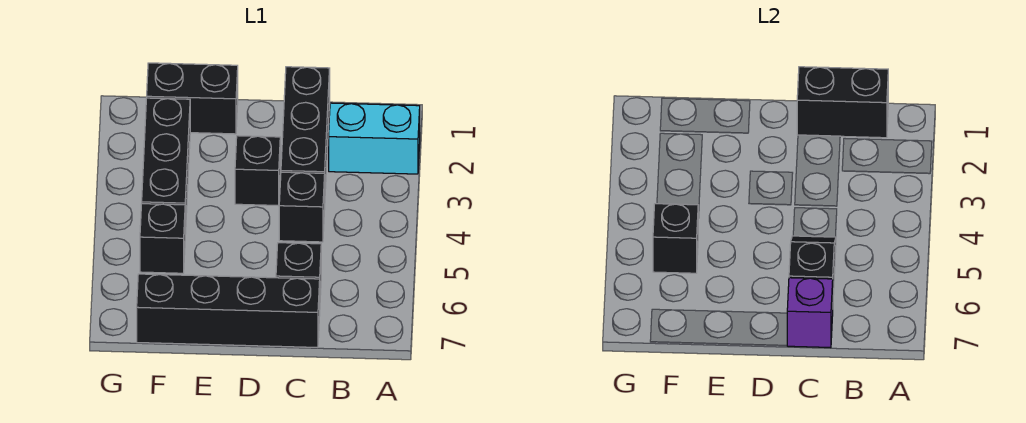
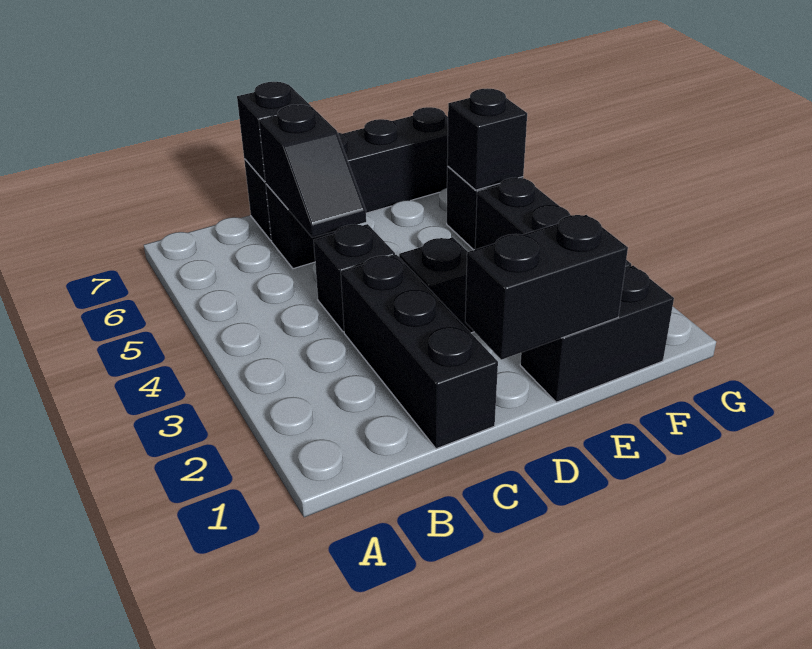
cyan 1x2 brick [329,103,420,174] -> none
black 1x2 brick [797,67,888,138] -> black 1x2 brick moved to [465,215,628,360]
purple 1x1 brick [787,278,833,347] -> black 1x1 brick [237,82,311,182]

